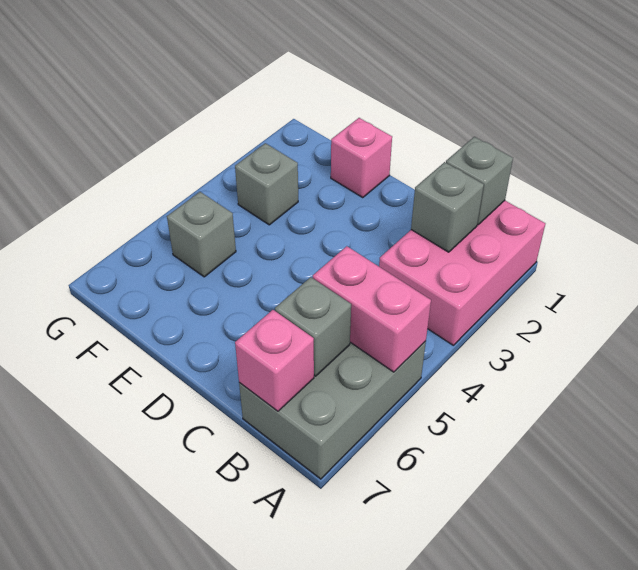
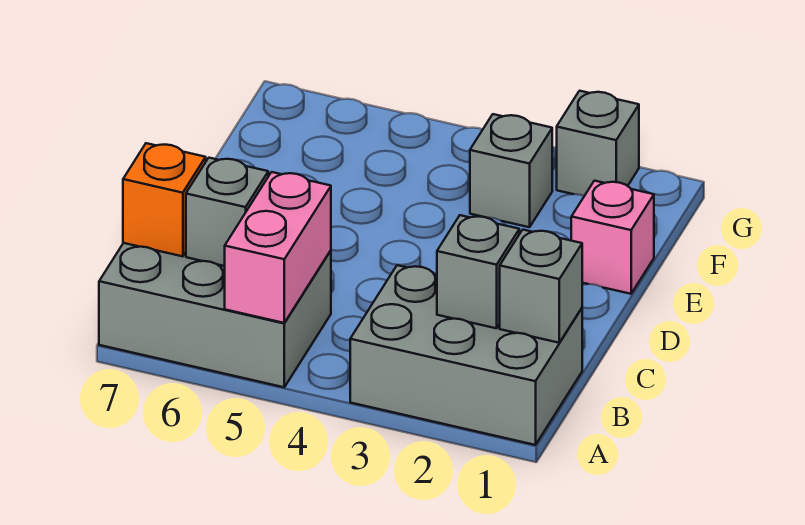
pink 2x3 brick [379,201,545,345] -> grey 2x3 brick [350,265,582,445]
pink 1x1 brick [235,310,314,411] -> orange 1x1 brick [123,143,206,256]
grey 1x1 brick [167,192,236,277] -> grey 1x1 brick moved to [557,91,639,196]

